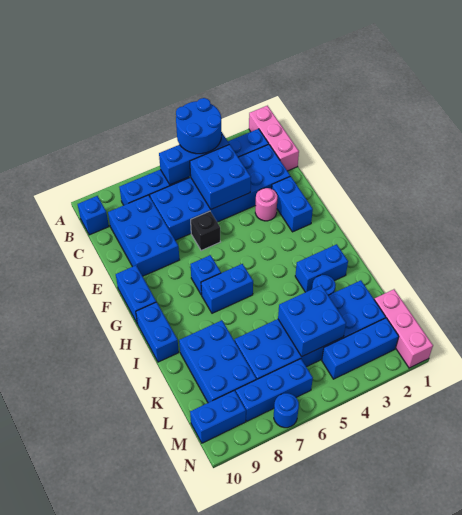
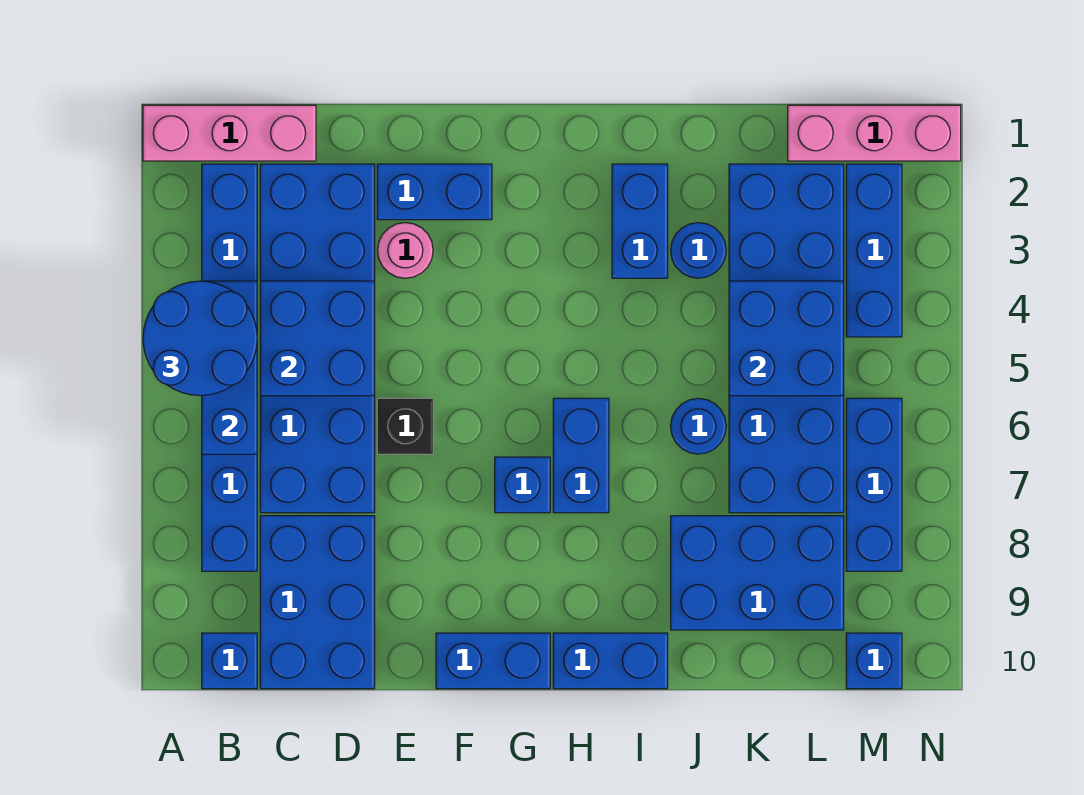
blue 2x3 brick [108,195,179,276] -> blue 2x3 brick turned to [260,516,375,689]
blue 1x2 brick [190,390,246,443] -> blue 1x1 brick [846,633,902,689]
blue 1x1 round brick [274,393,299,428] -> blue 1x1 round brick moved to [671,398,726,454]

